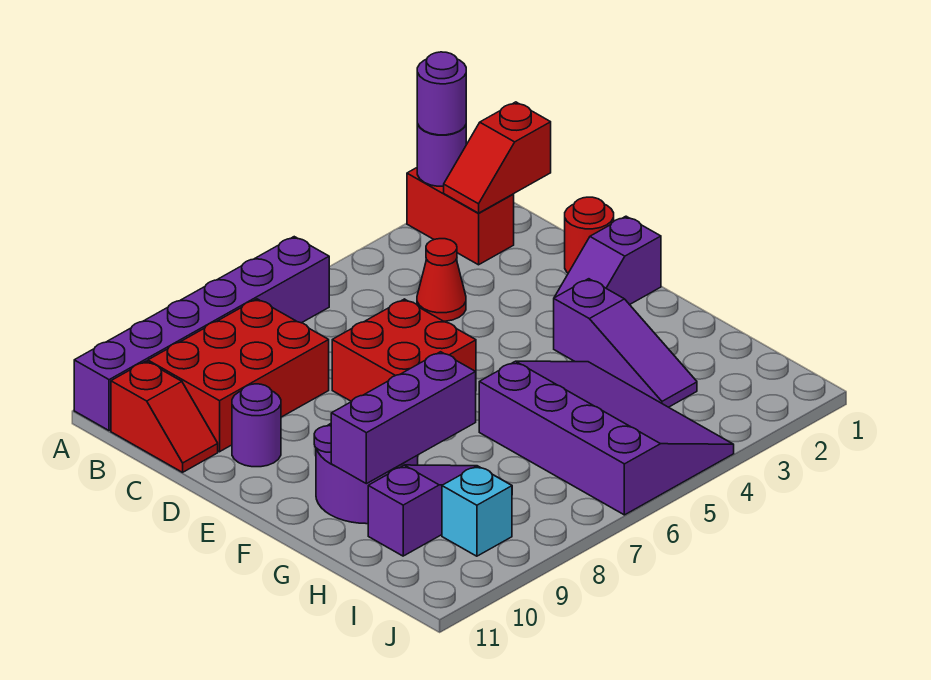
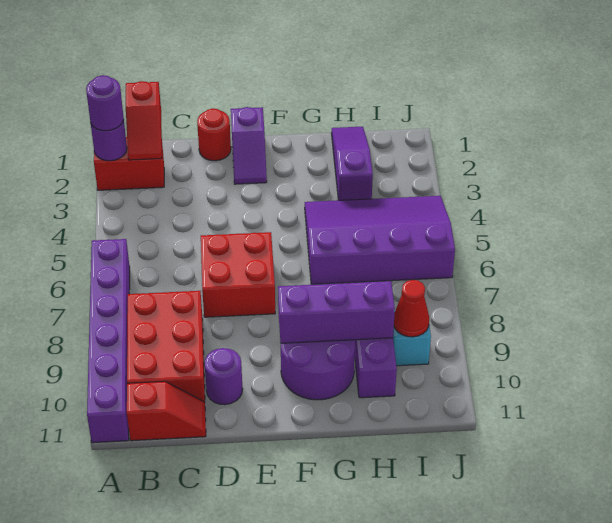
red 1x1 cone [417,239,466,321] -> red 1x1 cone moved to [394,280,429,337]
purple 1x3 slope [554,279,697,407] -> purple 1x3 slope turned to [331,127,373,200]
purple 1x3 brick [331,352,476,484] -> purple 1x3 brick turned to [278,281,395,343]

